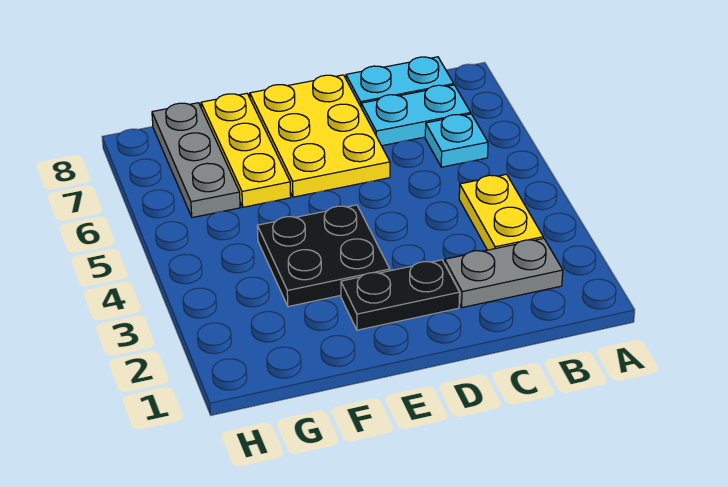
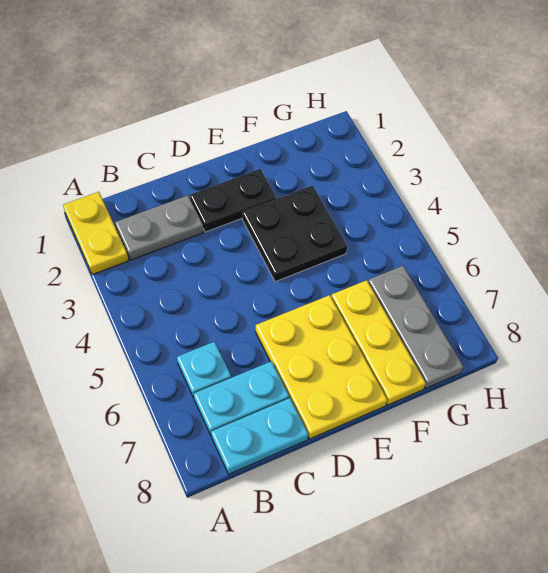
yellow 1x2 plate [459,174,543,250] -> yellow 1x2 plate moved to [63,192,129,275]

